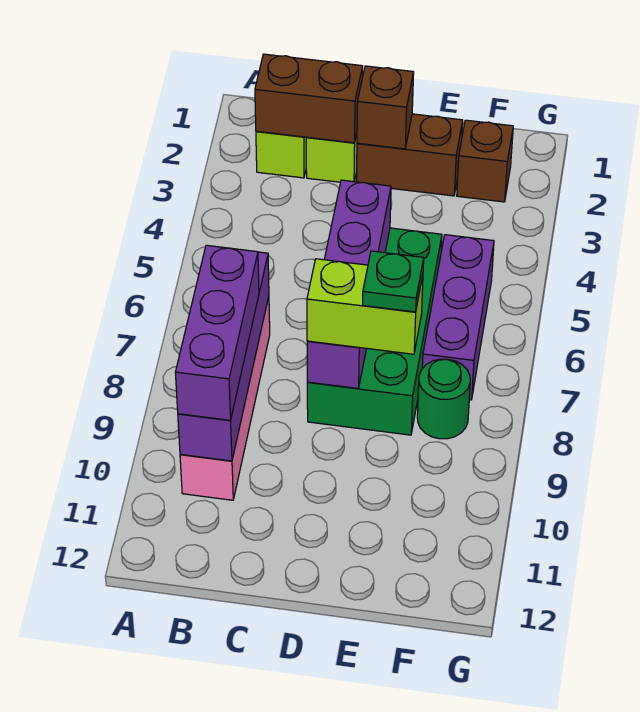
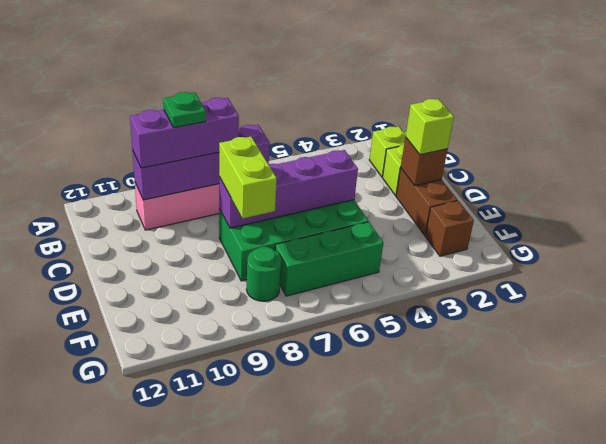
brown 1x2 brick [255,54,363,143] -> none
none -> lime 1x1 brick [406,99,454,155]
green 1x1 plate [363,251,424,312] -> green 1x1 plate moved to [163,92,206,128]
purple 1x3 brick [422,235,494,400] -> green 1x3 brick [275,222,383,296]

